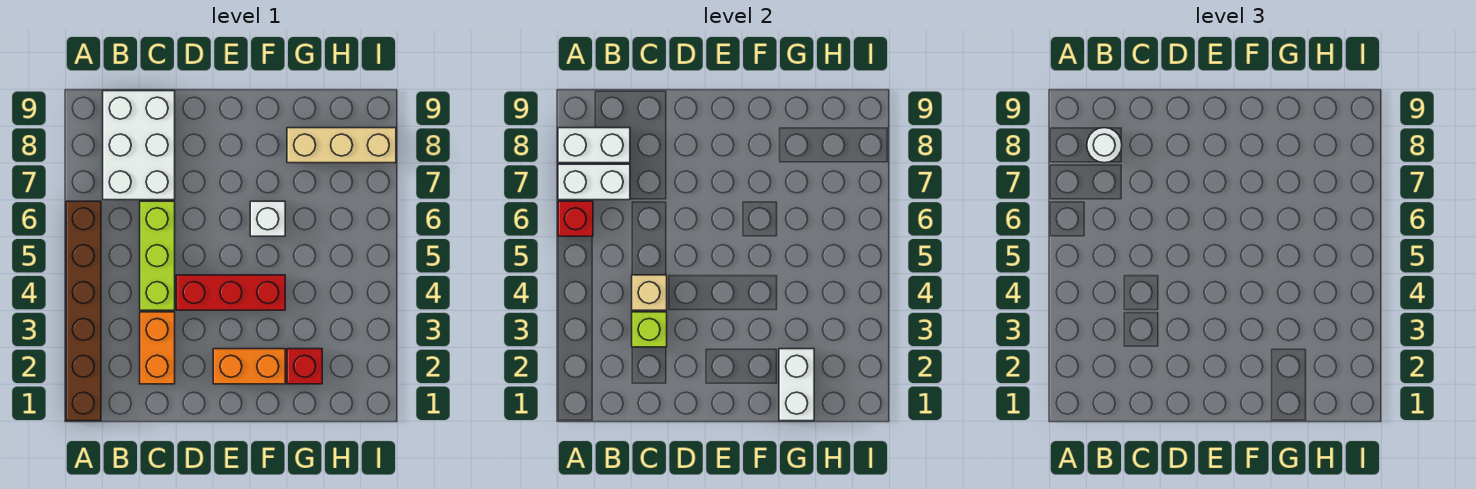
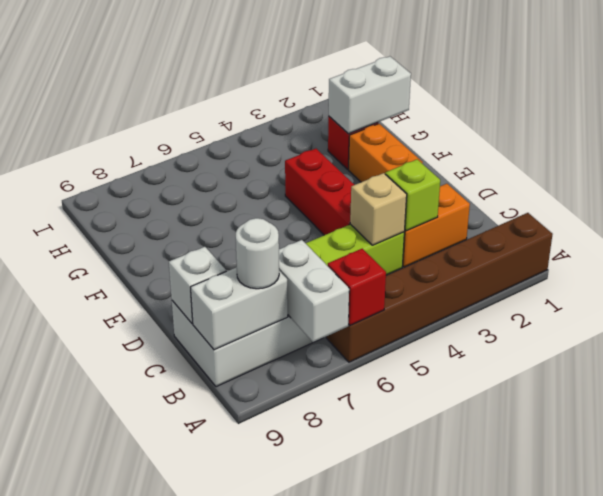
white 1x2 brick [558,128,630,163] -> white 1x2 brick turned to [191,267,288,350]
white 1x1 brick [250,201,285,236] -> white 1x1 brick moved to [169,247,226,323]
tan 1x3 brick [287,128,396,163] -> none

